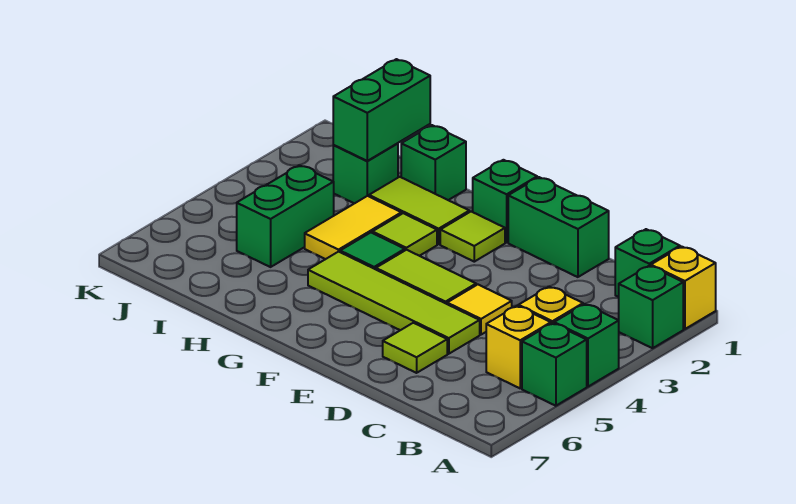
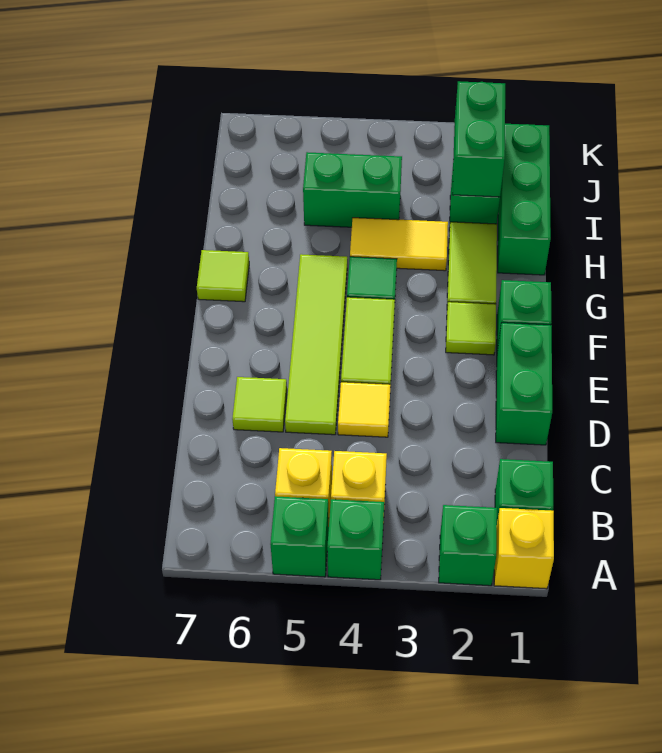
lime 1x1 tile [372,213,437,256] -> lime 1x1 tile moved to [197,250,249,302]
green 1x1 brick [401,125,466,200] -> green 1x3 brick [498,124,551,275]
green 1x2 brick [333,59,430,161] -> green 1x2 brick turned to [452,81,505,197]

